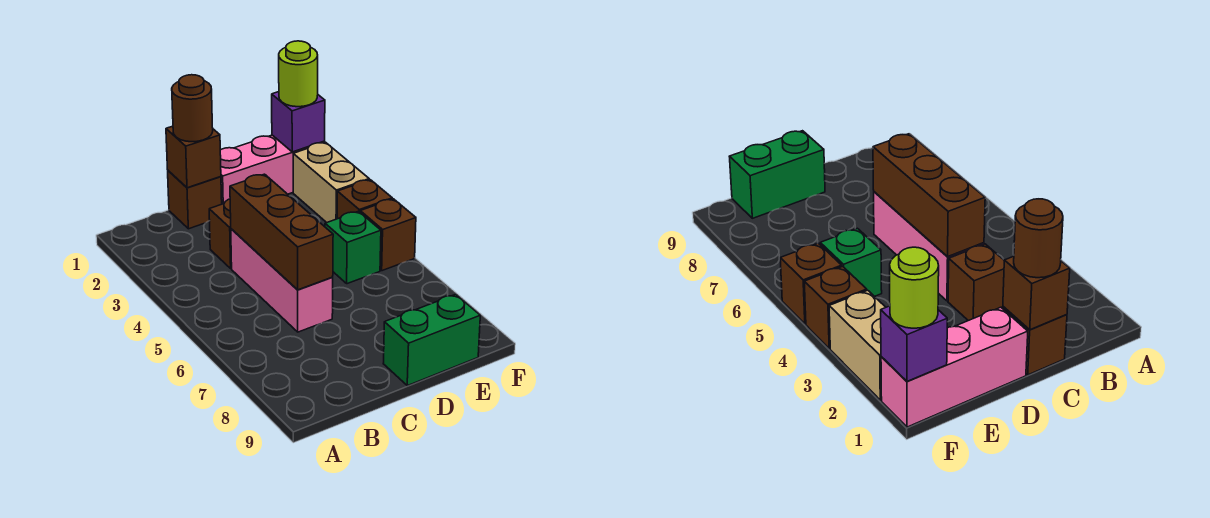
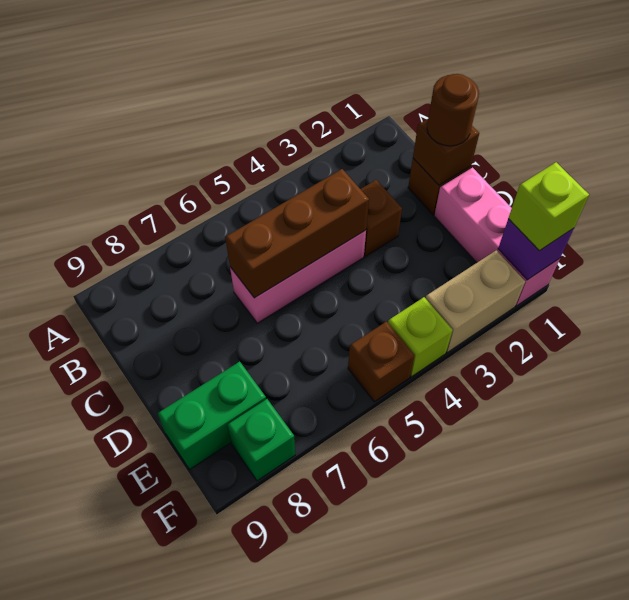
green 1x2 brick [383,294,480,386] -> green 1x2 brick turned to [157,362,266,470]
green 1x1 brick [325,211,381,284] -> green 1x1 brick moved to [227,399,295,481]
lime 1x1 round brick [279,41,318,107] -> lime 1x1 brick [508,162,589,250]
brown 1x1 brick [337,180,392,219] -> lime 1x1 brick [388,297,453,377]

